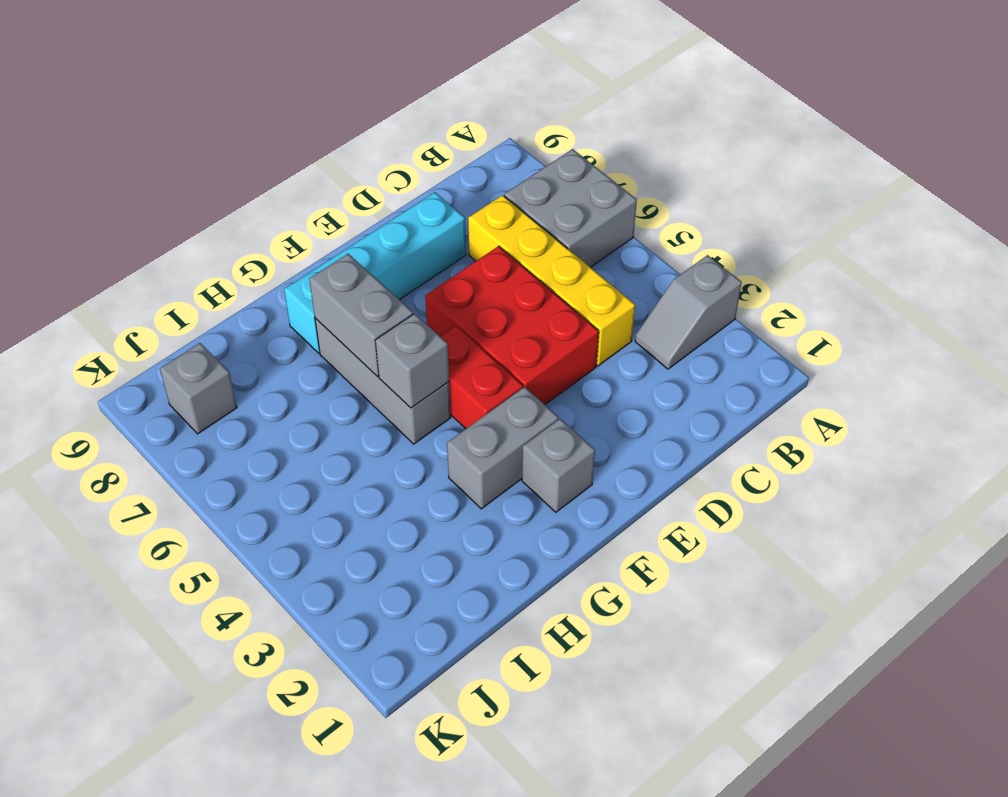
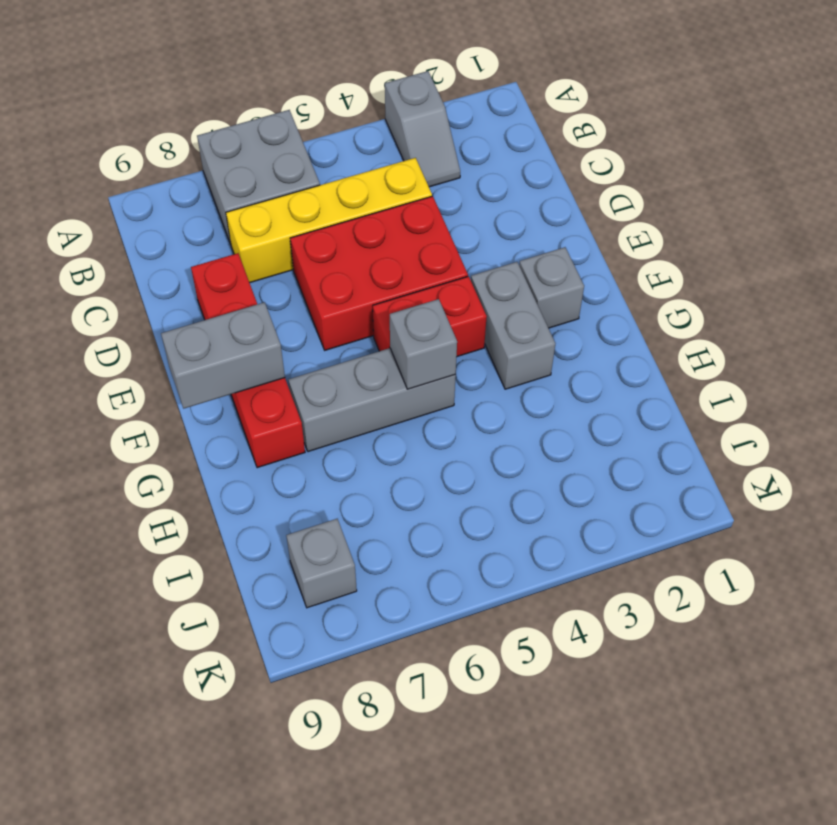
cyan 1x4 brick [284,192,466,353] -> red 1x4 brick [191,253,305,468]
grey 1x2 brick [309,254,413,377] -> grey 1x2 brick moved to [161,302,285,409]

